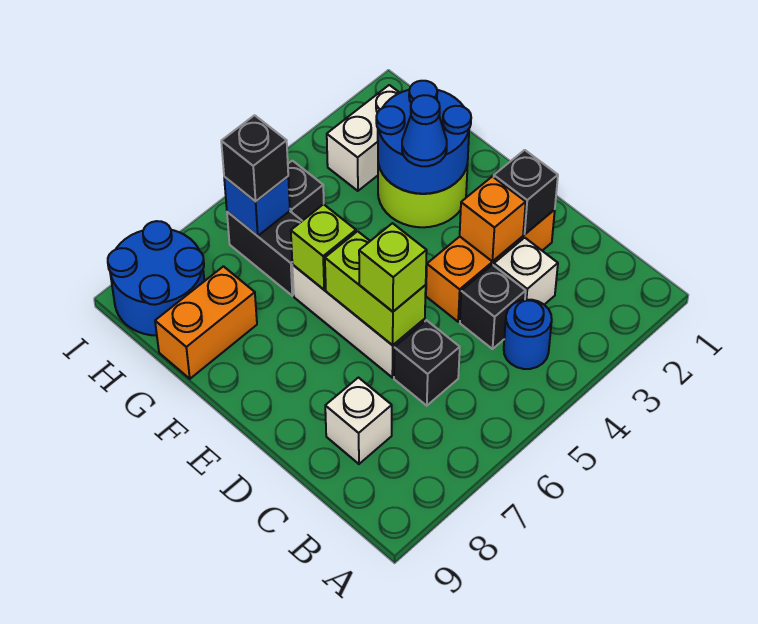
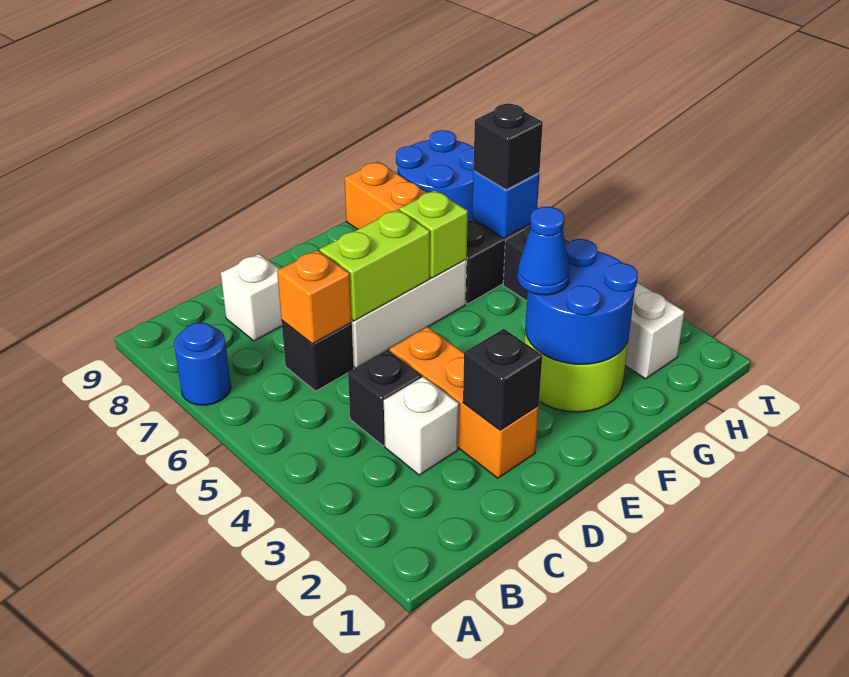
blue 1x1 round brick [504,300,552,369] -> blue 1x1 round brick moved to [174,323,231,405]
orange 1x1 brick [460,176,526,261] -> orange 1x1 brick moved to [277,250,352,344]
lime 1x1 brick [359,223,427,312] -> none

